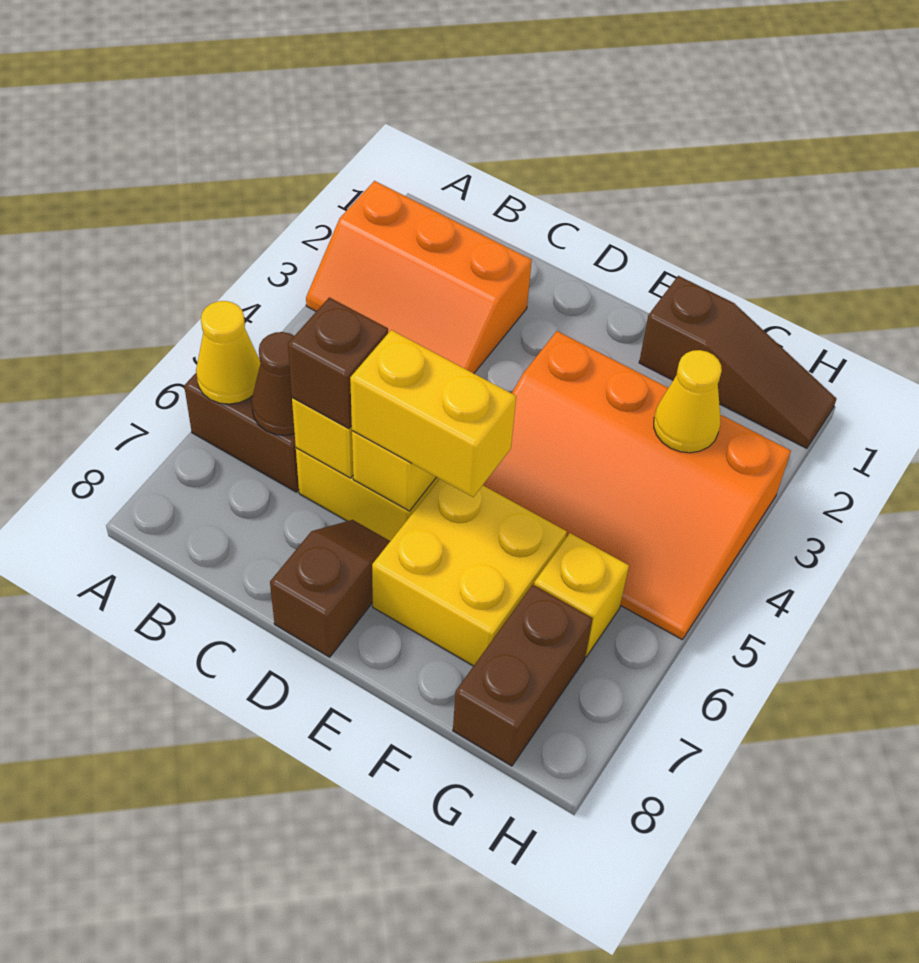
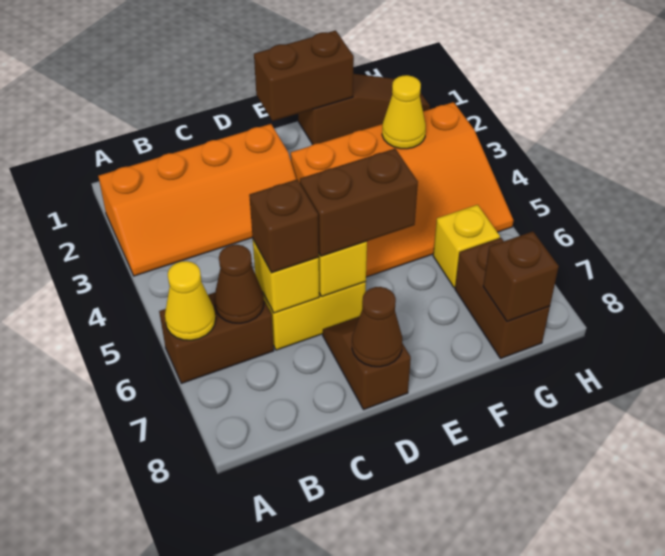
orange 2x3 slope [306,181,532,373] -> orange 2x4 slope [98,124,296,276]
yellow 1x2 brick [350,330,516,497] -> brown 1x2 brick [300,149,418,256]
none -> brown 1x1 cone [352,287,402,367]
none -> brown 1x2 brick [254,30,354,121]
yellow 2x2 brick [372,479,567,666] -> none
none -> brown 1x1 brick [483,232,559,322]

